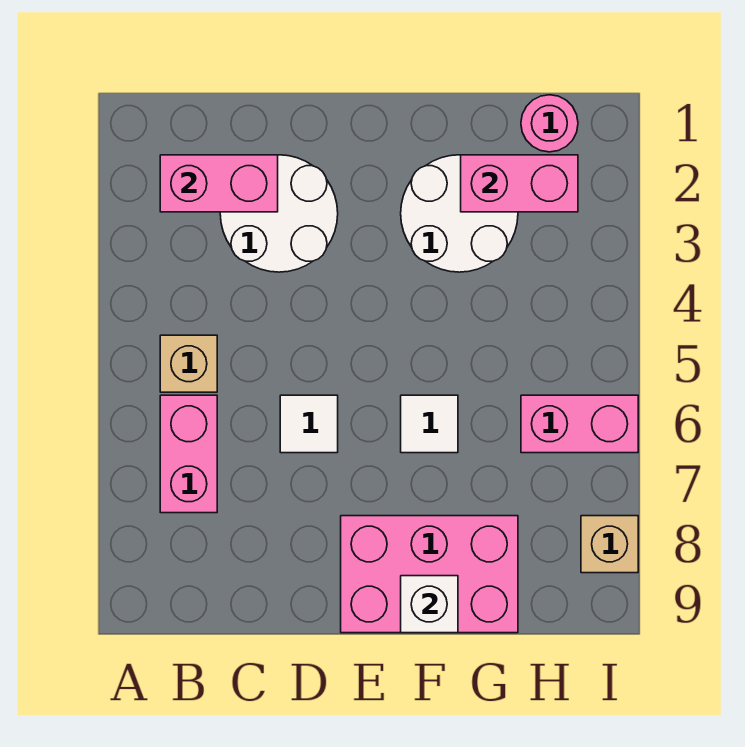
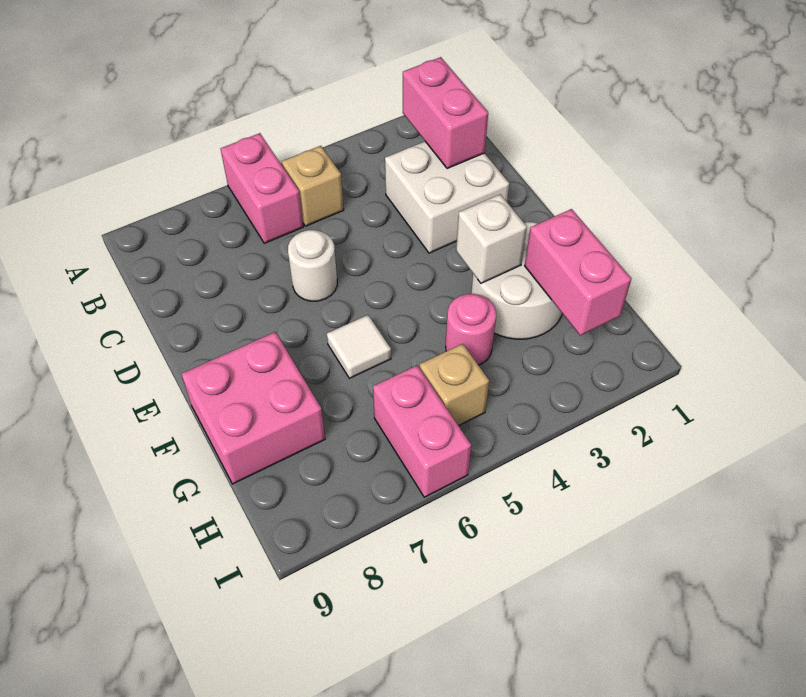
pink 1x2 brick [160,395,217,513] -> pink 1x2 brick turned to [221,133,303,243]
white 2x2 round brick [220,155,338,272] -> white 2x2 brick [385,141,509,253]
white 1x1 tile [280,395,338,453] -> white 1x1 round brick [288,230,337,301]
pink 2x3 brick [341,516,518,633] -> pink 2x2 brick [181,332,325,484]
white 1x1 brick [401,576,458,633] -> white 1x1 brick moved to [456,194,527,283]
pink 1x1 round brick [521,95,578,152] -> pink 1x1 round brick moved to [446,294,496,365]
tan 1x1 brick [581,516,638,573] -> tan 1x1 brick moved to [420,344,489,426]

